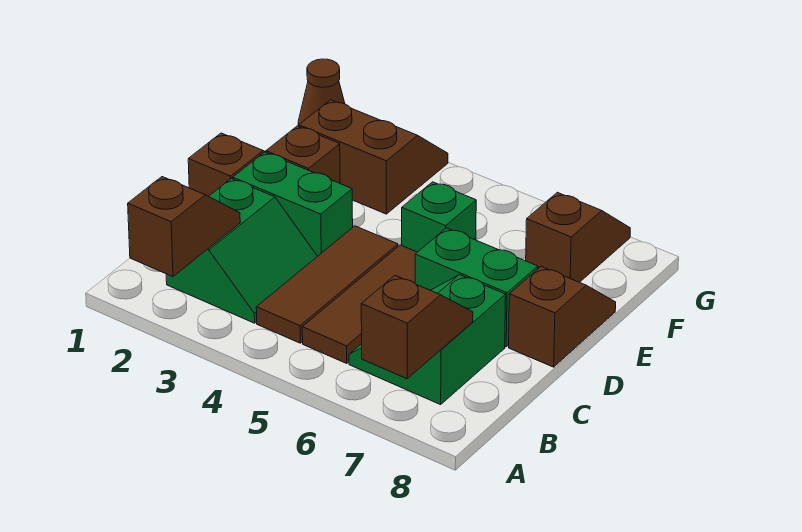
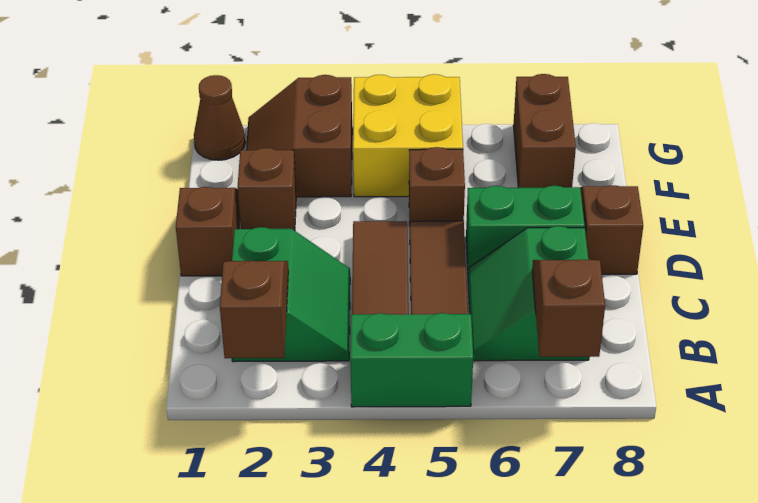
green 1x2 brick [233,152,353,256] -> green 1x2 brick moved to [350,313,473,407]
green 1x1 brick [402,182,476,252] -> brown 1x1 brick [409,147,465,226]
brown 2x2 slope [299,100,448,214] -> brown 2x2 slope turned to [246,75,352,197]
none -> yellow 2x2 brick [353,74,463,197]
brown 1x2 slope [526,192,630,282] -> brown 1x2 brick [513,74,576,188]

